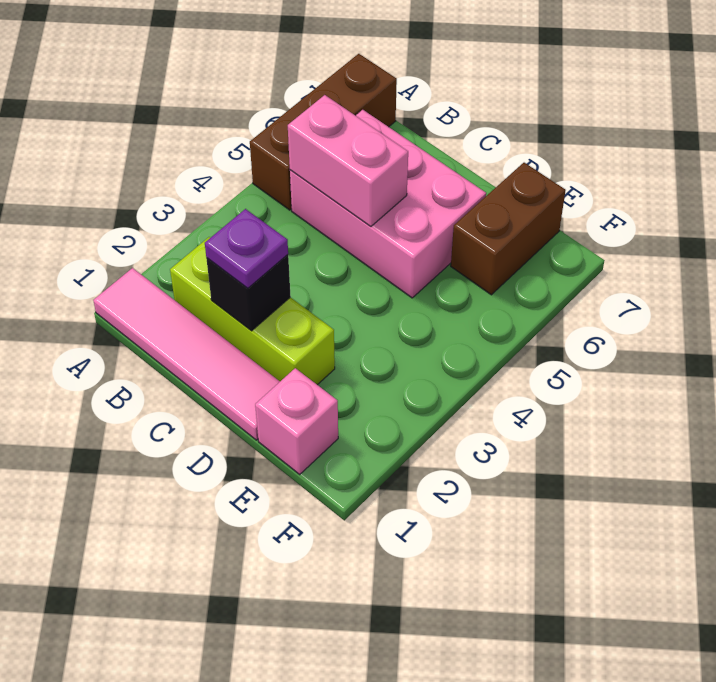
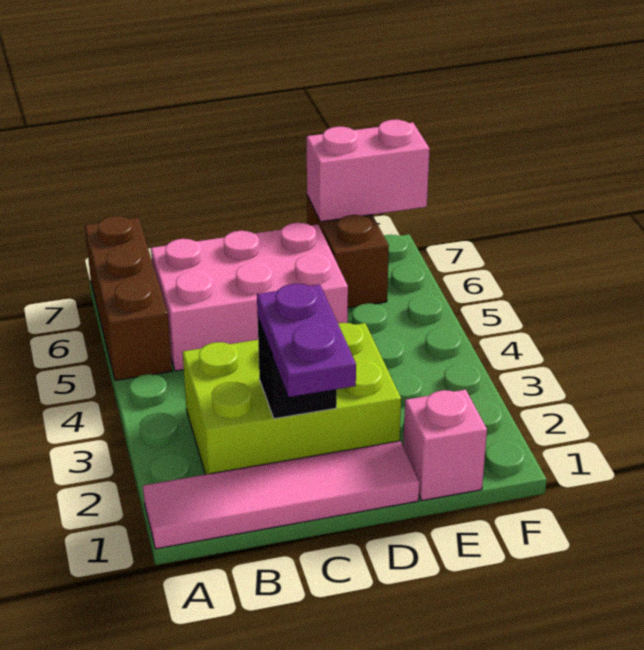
lime 1x3 brick [170,237,335,385] -> lime 2x3 brick [183,323,401,474]
pink 1x2 brick [288,95,408,226] -> pink 1x2 brick moved to [307,120,430,222]
purple 1x1 plate [205,209,288,288] -> purple 1x2 plate [257,284,356,397]

